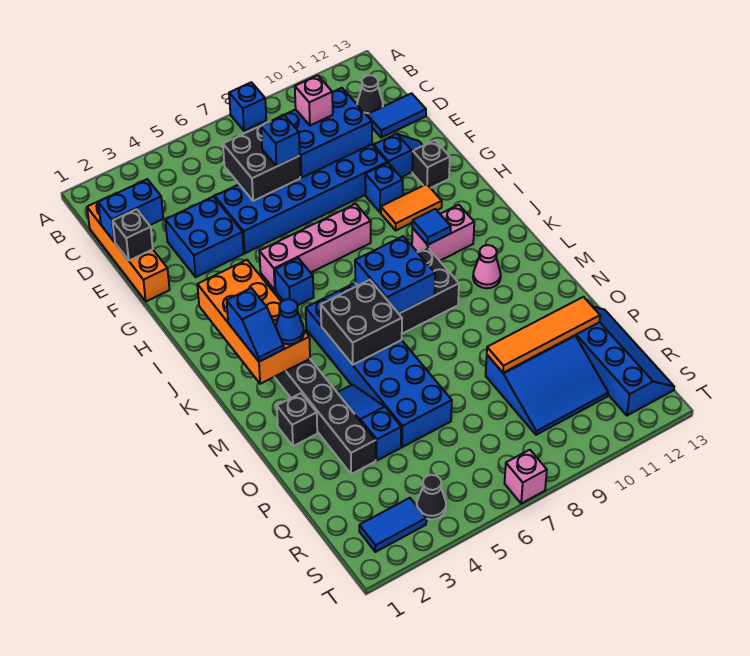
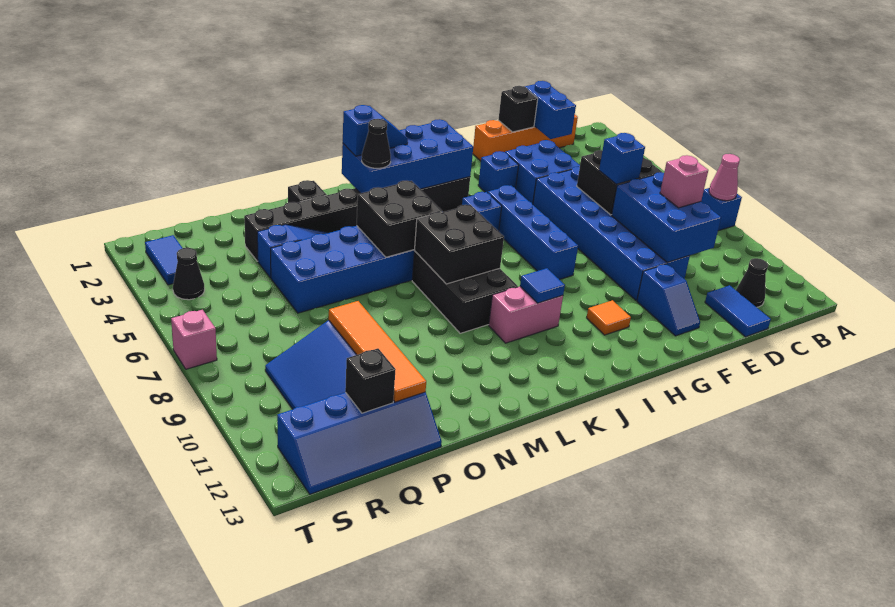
blue 1x1 brick [365,163,403,213] -> blue 1x1 brick moved to [478,151,519,193]
black 1x1 brick [412,140,450,188] -> black 1x1 brick moved to [345,348,396,413]
pink 1x4 brick [259,204,371,290] -> blue 1x4 brick [488,185,578,280]
orange 1x2 tile [381,184,442,230] -> orange 1x1 tile [587,300,631,335]
orange 2x4 brick [197,260,310,384] -> blue 2x4 brick [342,119,473,193]
pink 1x2 brick [412,205,474,261] -> pink 1x2 brick turned to [489,287,563,343]
blue 1x2 slope [227,288,284,362] -> blue 1x2 slope turned to [343,105,408,156]
blue 2x2 brick [355,236,435,314] -> black 2x2 brick [414,205,504,284]
blue 1x1 cone [276,299,304,344] -> black 1x1 cone [362,119,391,168]
pink 1x1 cone [473,245,501,288] -> pink 1x1 cone moved to [709,154,740,201]

